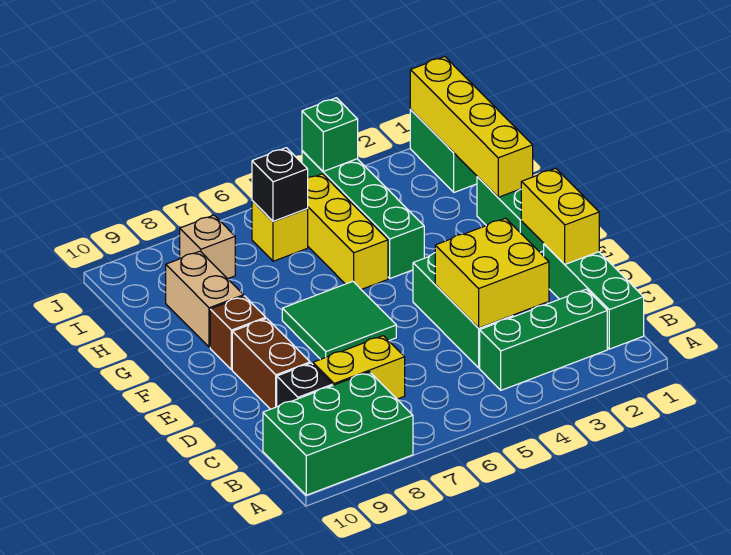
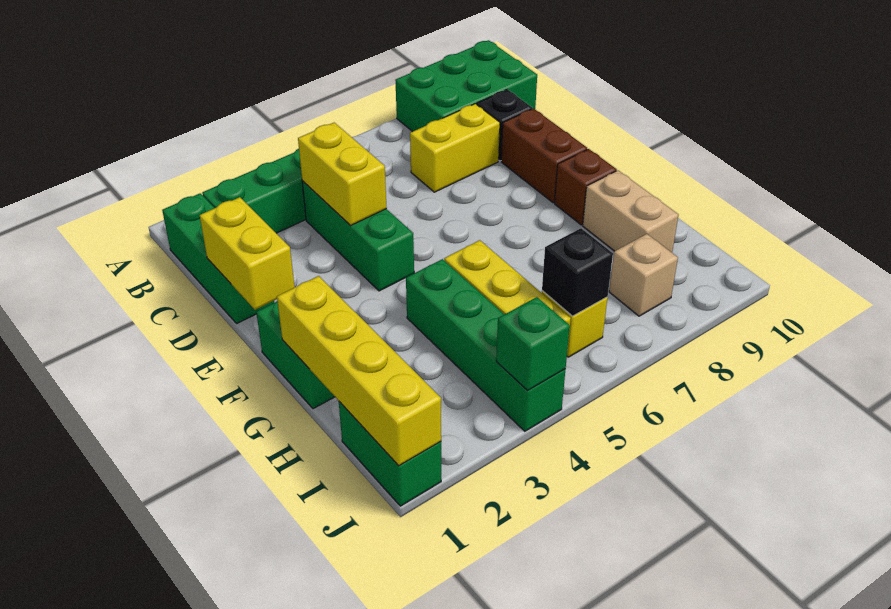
yellow 2x2 brick [435,218,549,328] -> yellow 1x2 brick [298,123,387,226]
green 2x2 tile [282,281,396,359] -> none

